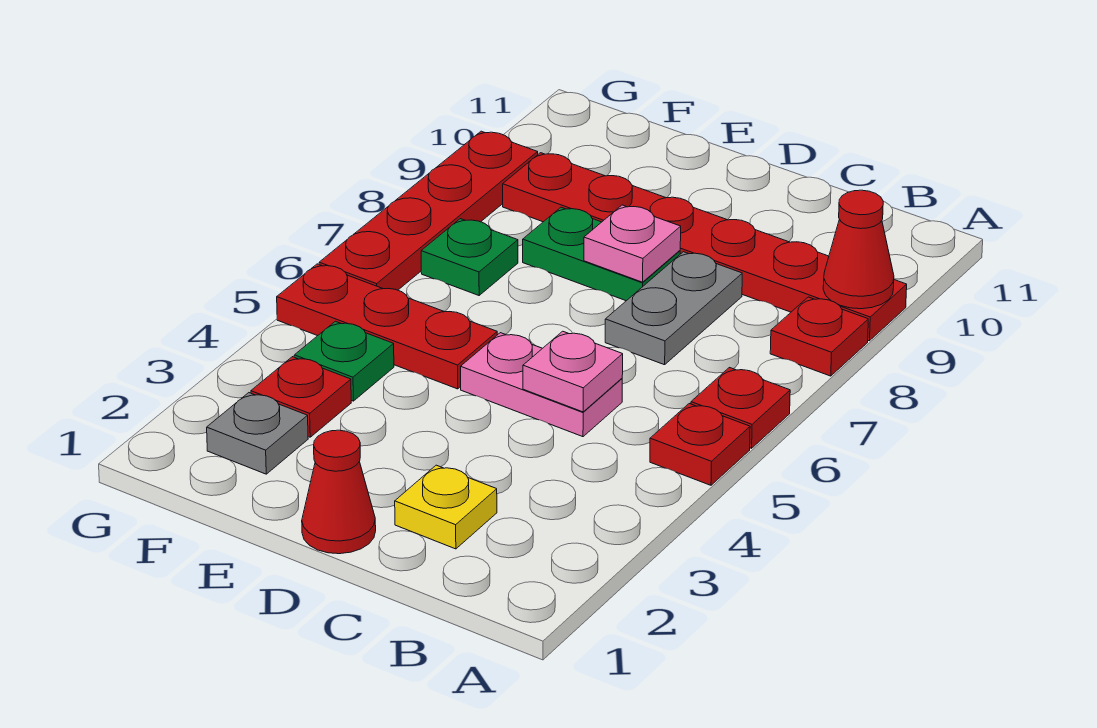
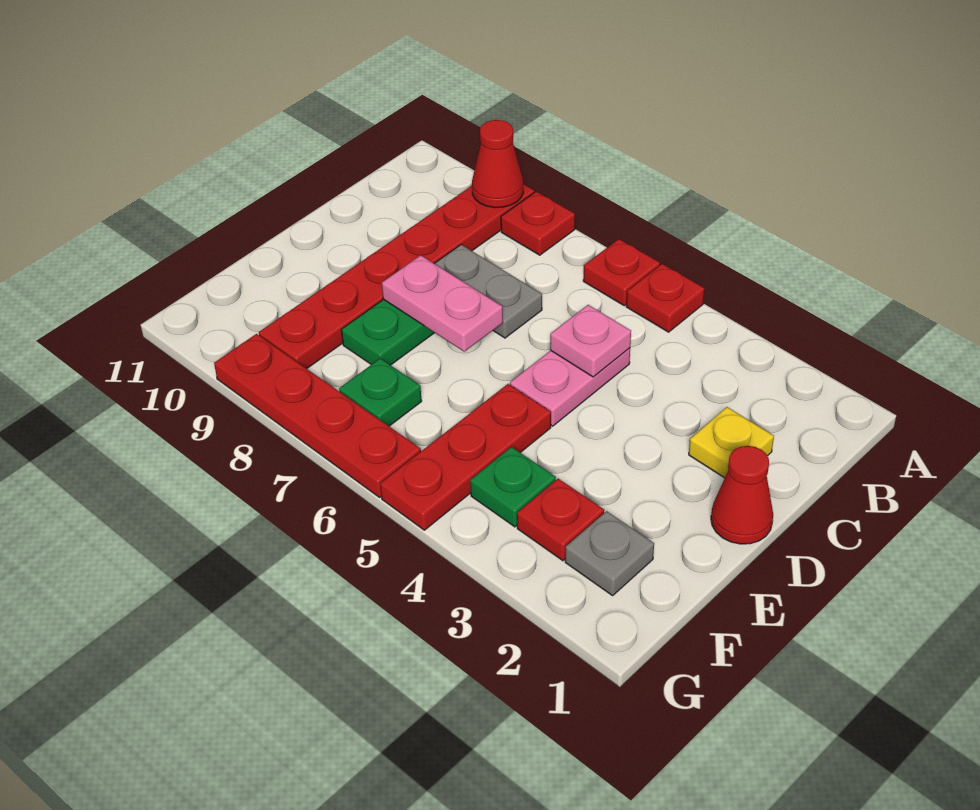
pink 1x1 plate [584,205,681,282] -> pink 1x2 plate [382,255,503,351]

